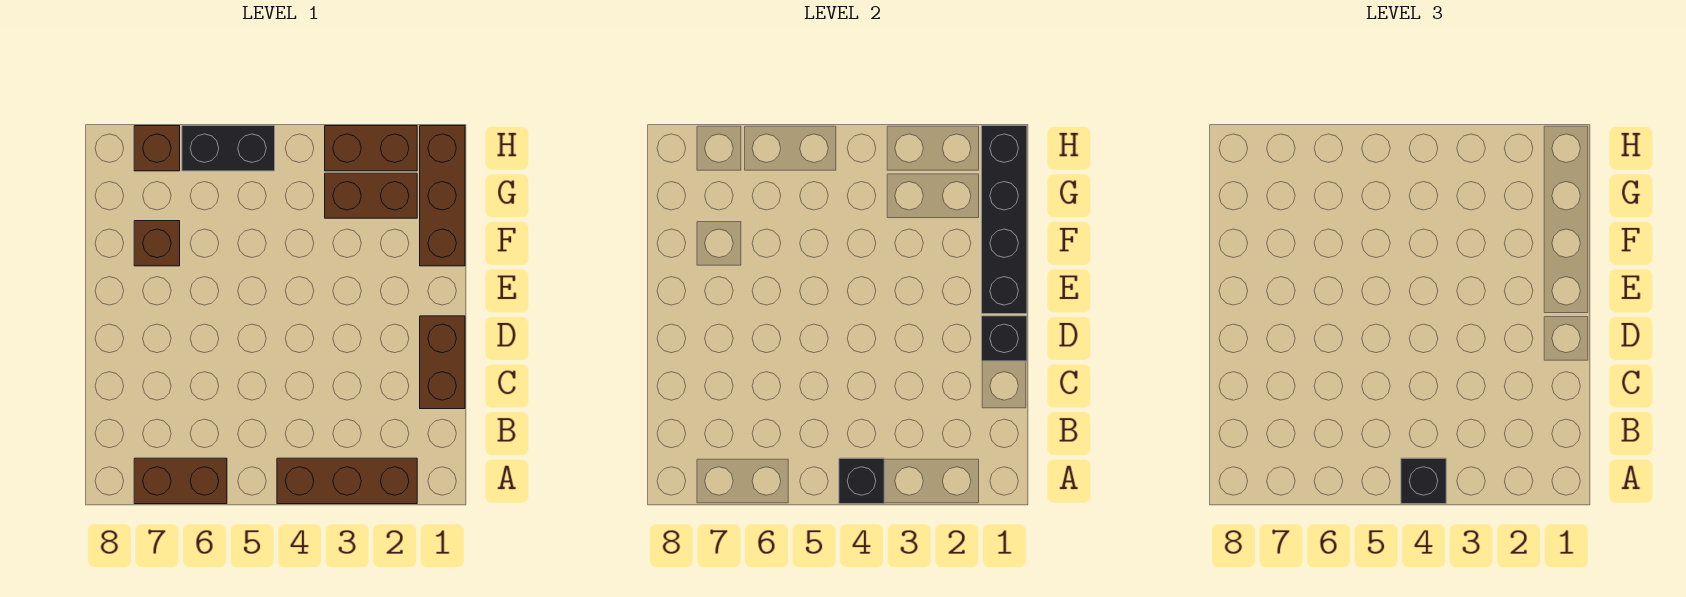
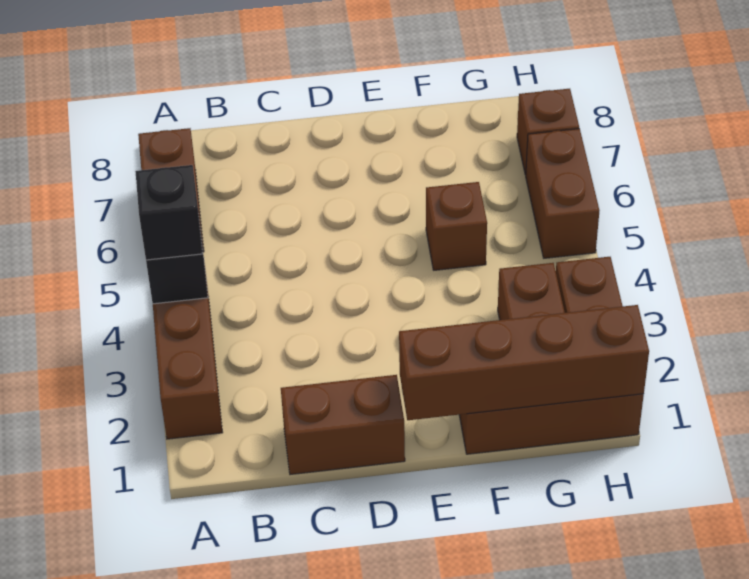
black 1x1 brick [982,316,1027,361] -> none
black 1x4 brick [982,126,1027,314] -> brown 1x4 brick [399,305,649,420]
brown 1x1 brick [134,221,180,266] -> brown 1x1 brick moved to [426,182,487,270]
black 1x2 brick [182,126,275,171] -> brown 1x2 brick [526,129,599,258]

